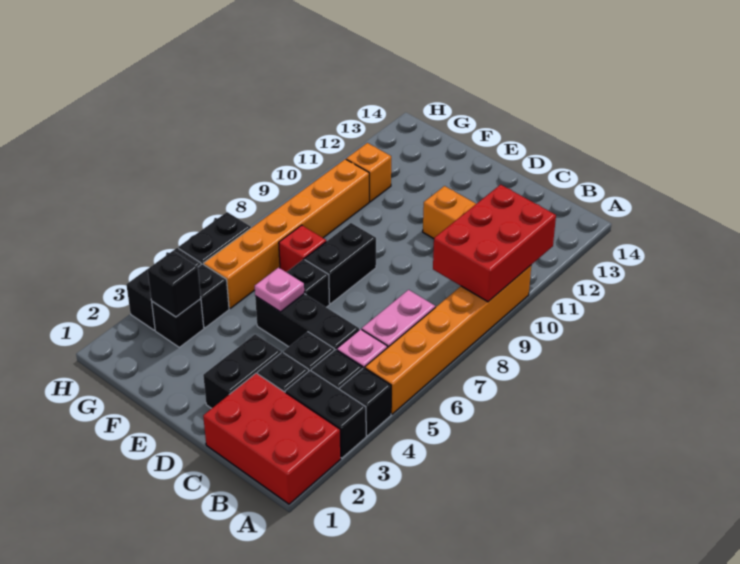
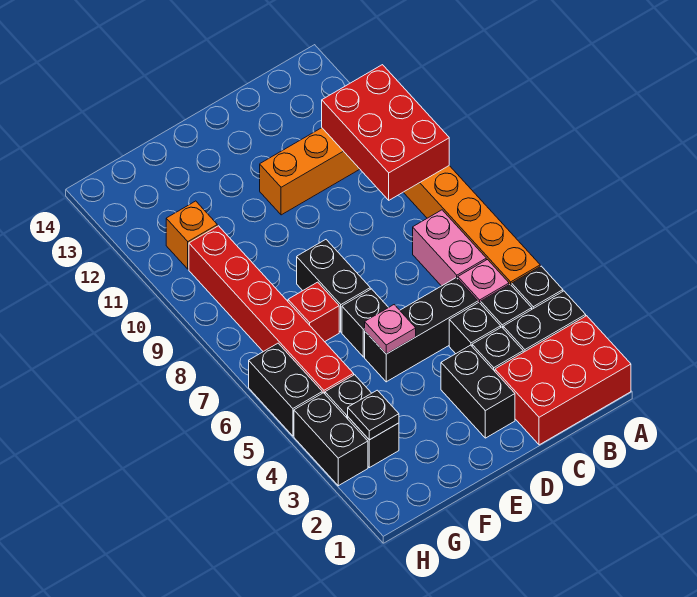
black 1x1 brick [148,251,201,317] -> black 1x1 plate [348,390,399,440]
orange 1x6 brick [204,159,369,308] -> red 1x6 brick [189,226,354,394]

